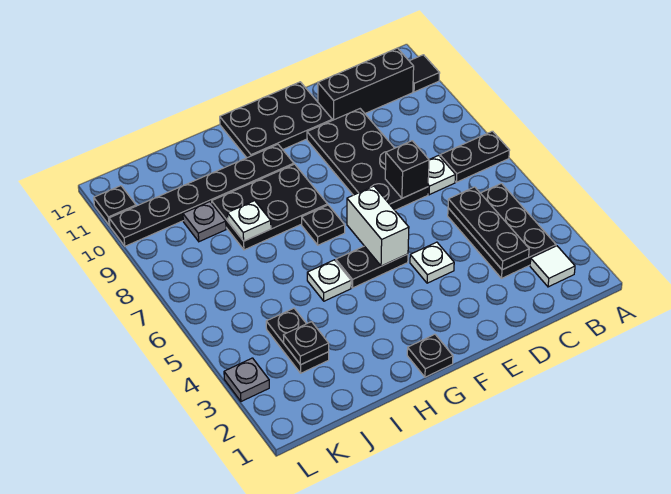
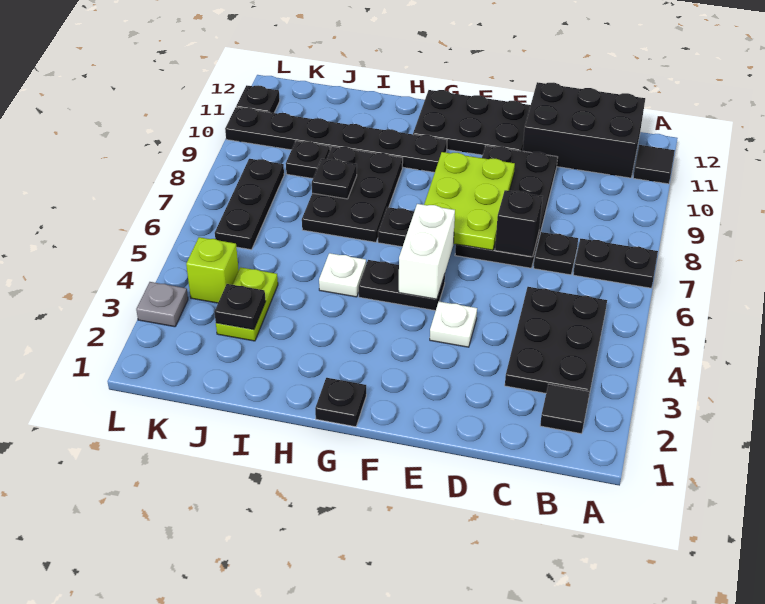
white 1x1 tile [530,246,575,287] -> black 1x1 tile [540,384,590,434]
black 1x3 brick [318,48,414,120] -> black 2x3 brick [523,82,645,178]
black 1x3 plate [448,187,529,270] -> black 1x3 plate moved to [215,159,284,250]
white 1x1 plate [428,155,455,195] -> black 1x1 plate [534,232,578,275]
none -> lime 2x3 plate [424,152,515,250]
black 2x3 plate [212,164,328,250] -> black 2x3 plate turned to [302,146,403,242]
white 1x1 plate [228,201,271,241] -> black 1x1 plate [312,159,357,199]
black 1x2 plate [266,308,329,373] -> lime 1x2 plate [216,267,278,341]
grey 1x1 plate [183,202,226,242] -> black 1x1 plate [286,141,330,178]
none -> lime 1x1 brick [186,237,239,303]

